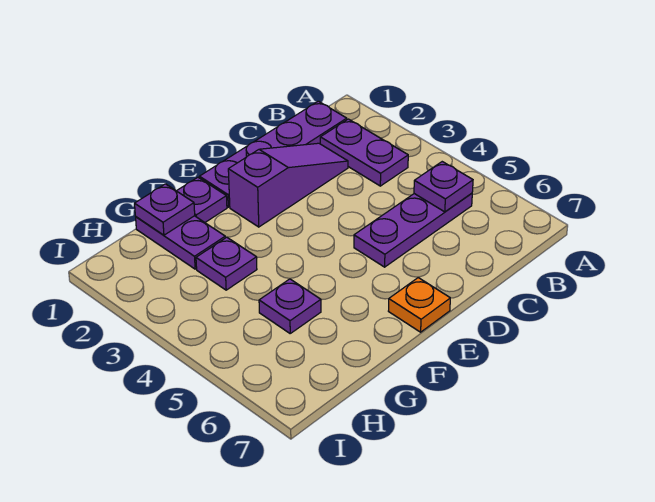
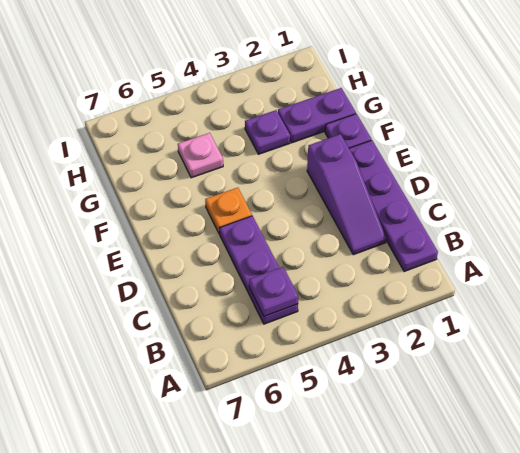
purple 1x2 plate [320,119,408,186] -> none
orange 1x1 plate [389,278,450,332] -> orange 1x1 plate moved to [205,188,252,234]
purple 1x1 plate [135,184,195,235] -> none
purple 1x1 plate [259,279,321,333] -> pink 1x1 plate [178,133,223,178]

